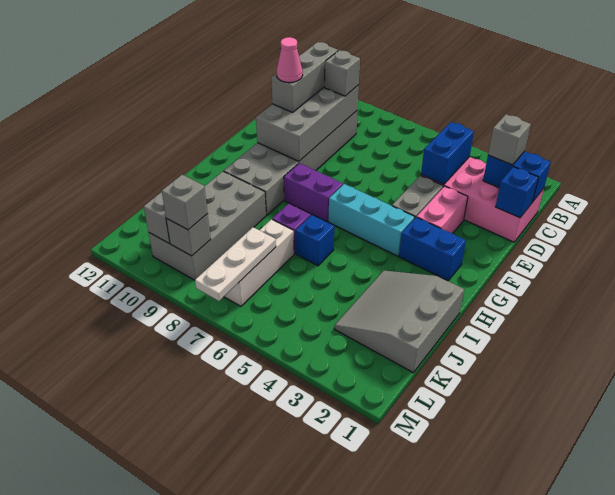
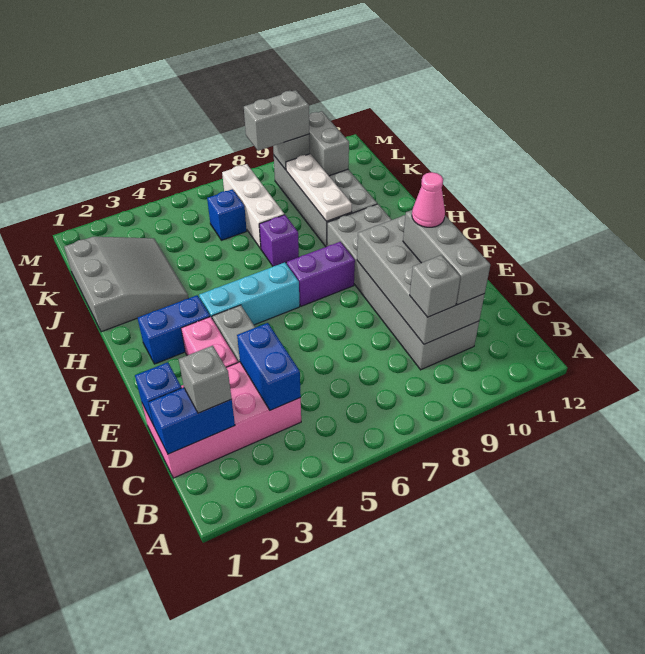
blue 1x1 brick [296,215,334,266] -> blue 1x1 brick moved to [207,189,247,240]
white 1x3 plate [195,227,276,301] -> white 1x3 plate moved to [286,154,352,221]
grey 1x1 brick [162,175,208,230] -> grey 1x2 brick [244,90,309,151]

